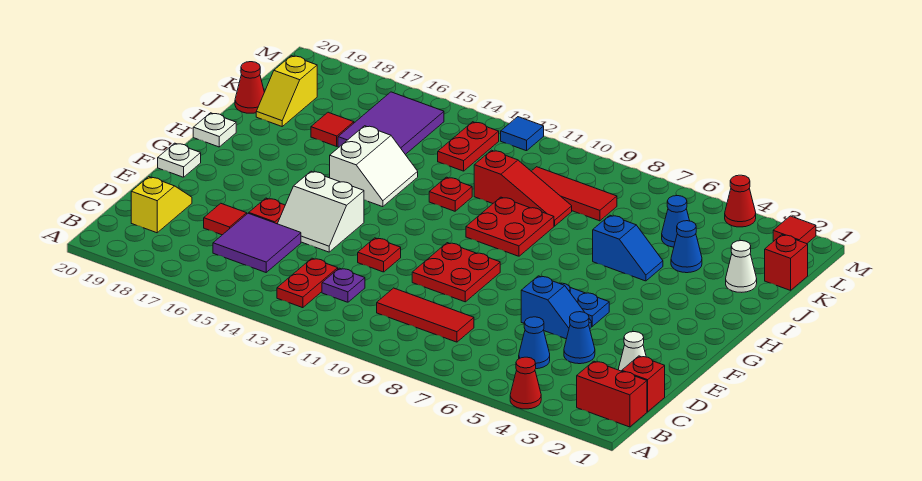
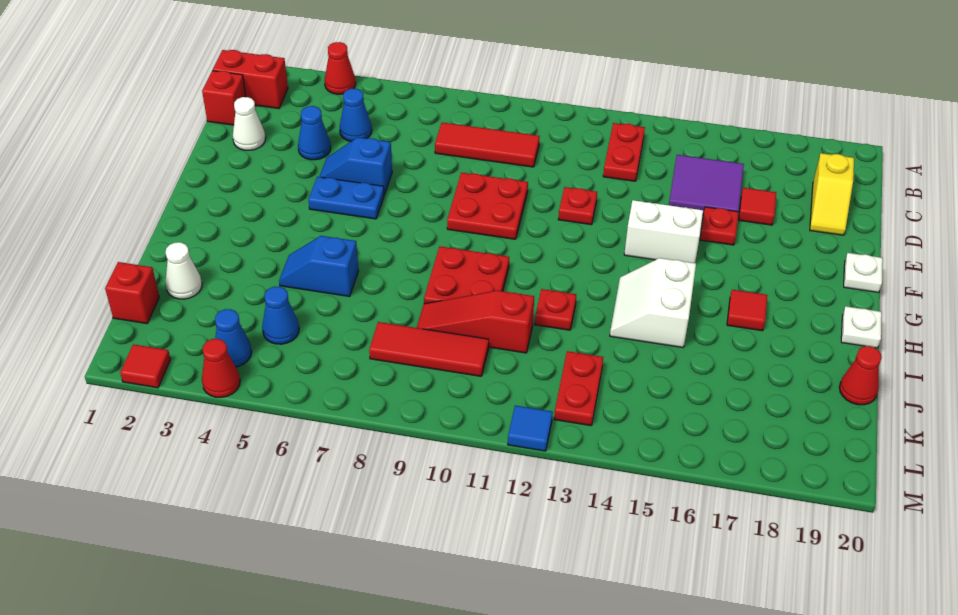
purple 1x1 plate [322,268,365,302] -> none
blue 1x1 cone [671,221,702,273] -> blue 1x1 cone moved to [215,309,252,367]
purple 2x3 tile [338,92,444,155] -> none
red 1x1 tile [311,112,354,146] -> red 1x1 tile moved to [727,290,767,331]
yellow 1x2 slope [256,56,317,126] -> none

